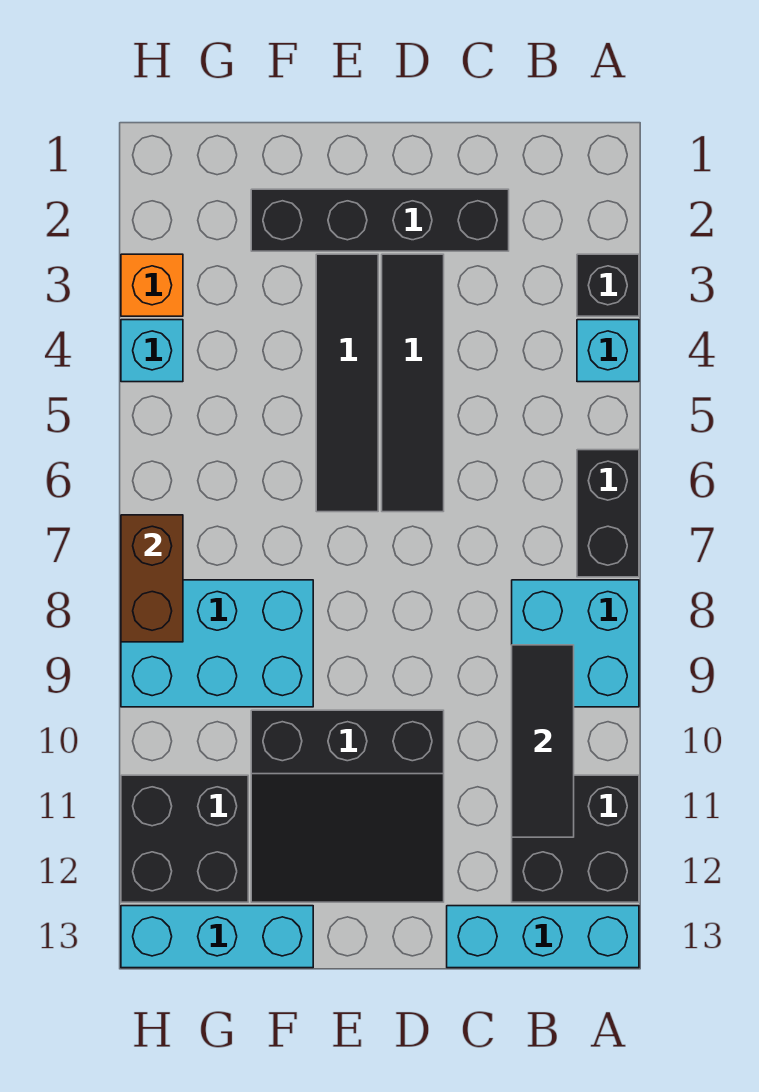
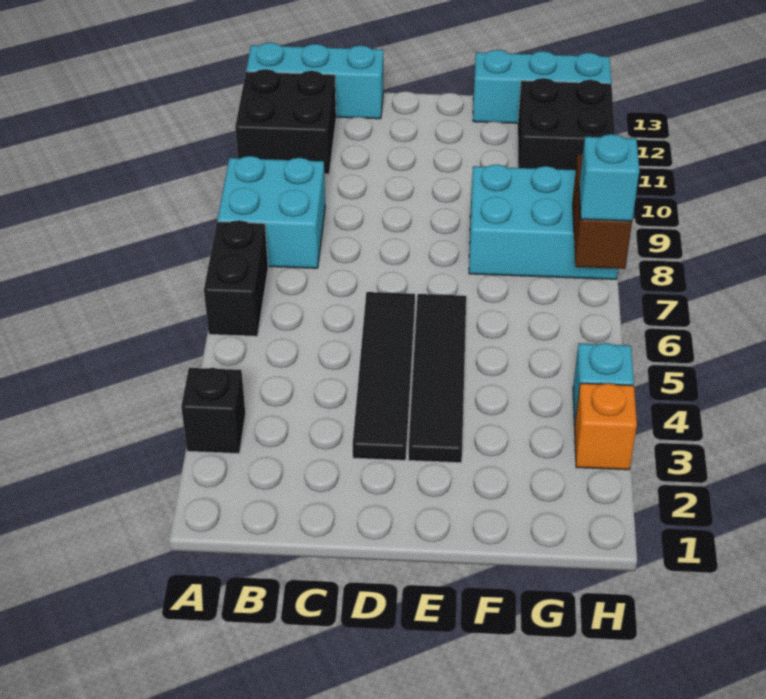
cyan 1x1 brick [577,320,639,382] -> cyan 1x1 brick moved to [579,134,639,221]
black 1x3 tile [512,645,574,837] -> none
black 1x4 brick [251,189,509,251] -> none
black 3x3 slope [251,710,444,902] -> none

